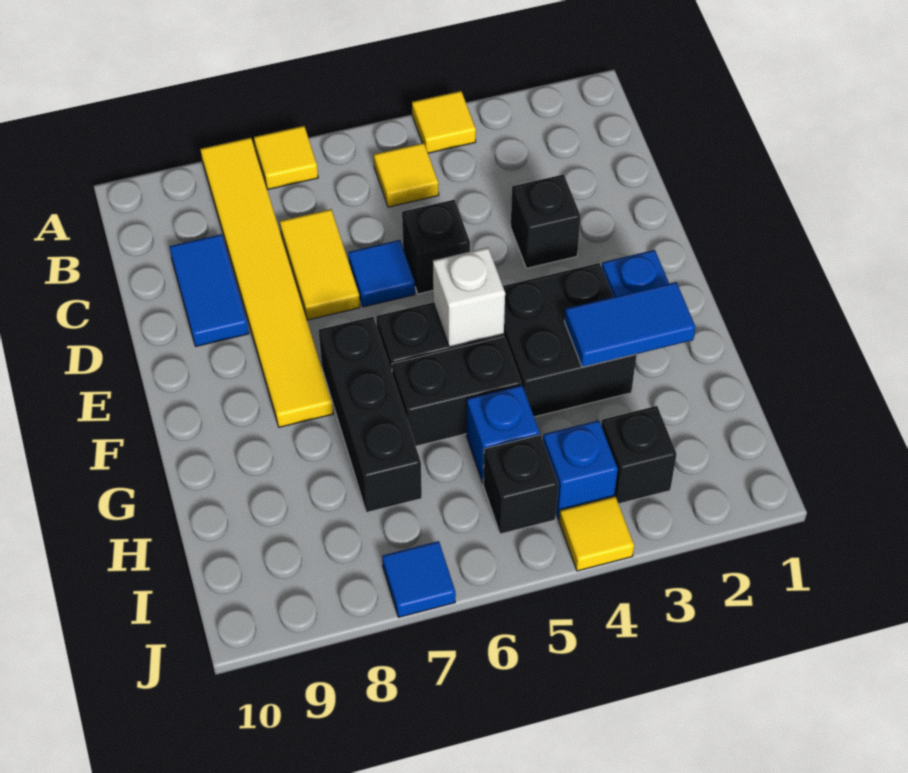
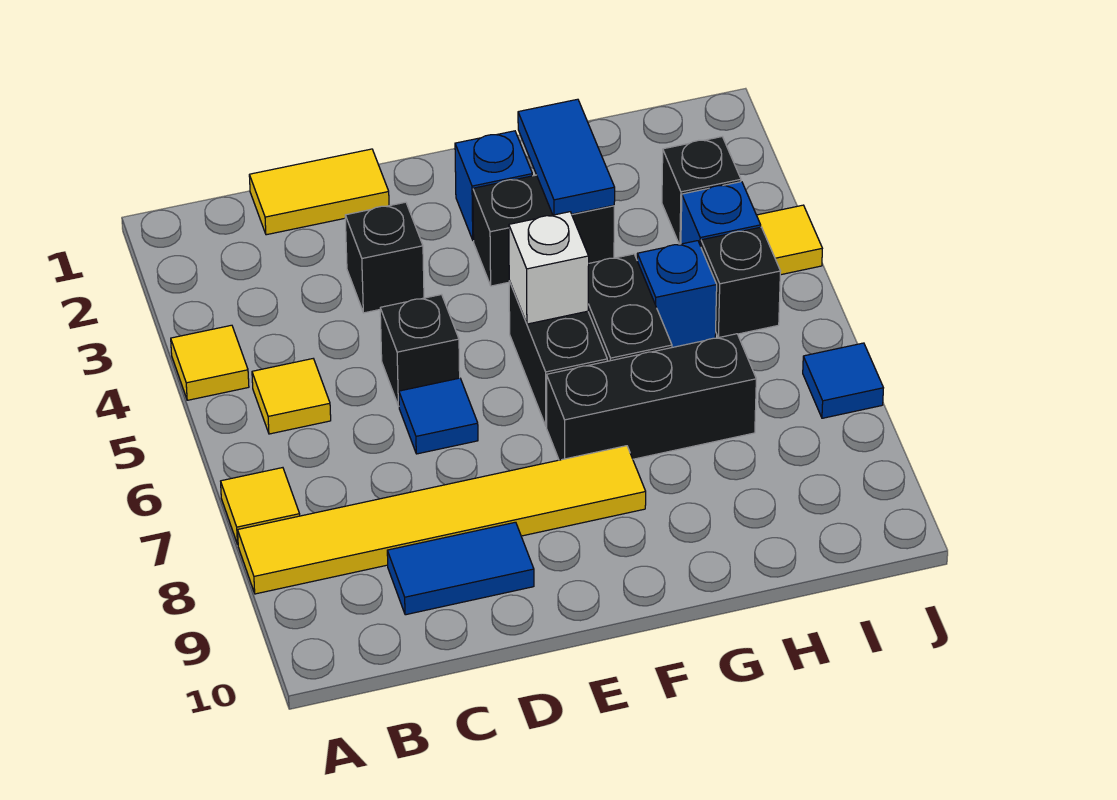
yellow 1x2 tile [280,209,360,320] -> yellow 1x2 tile moved to [249,149,389,235]
black 2x2 brick [503,263,636,417] -> black 1x2 brick [473,175,614,286]

